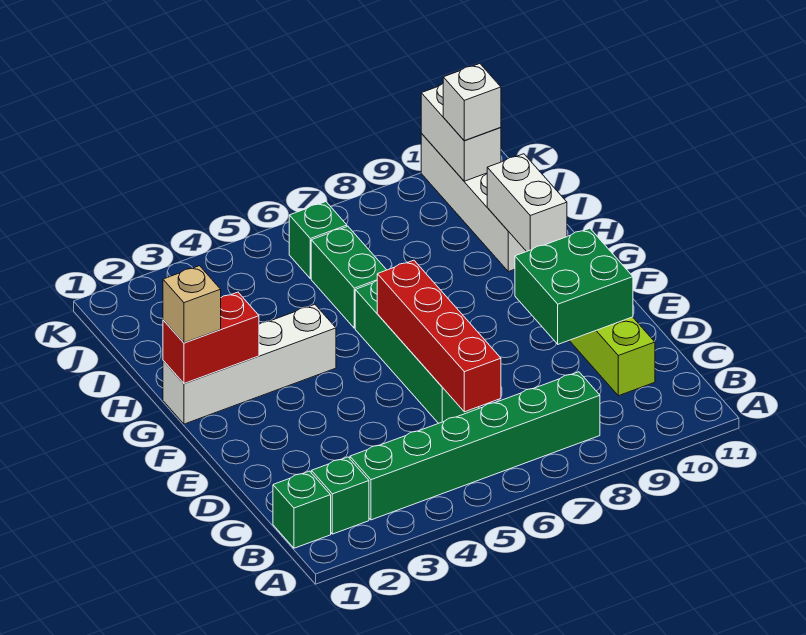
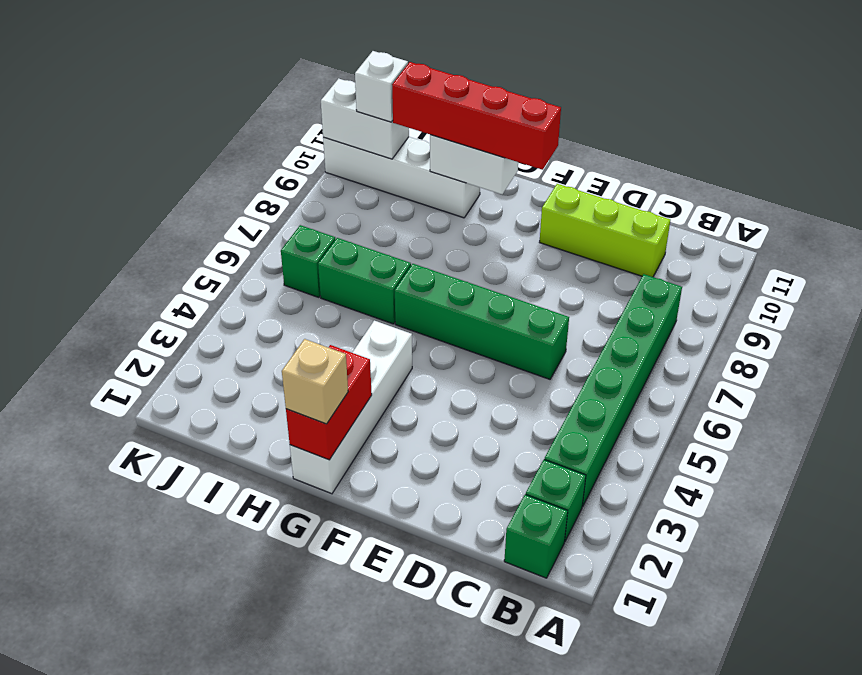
red 1x4 brick [377,260,501,412] -> red 1x4 brick moved to [392,62,561,170]
green 2x2 brick [515,228,633,344] -> none

